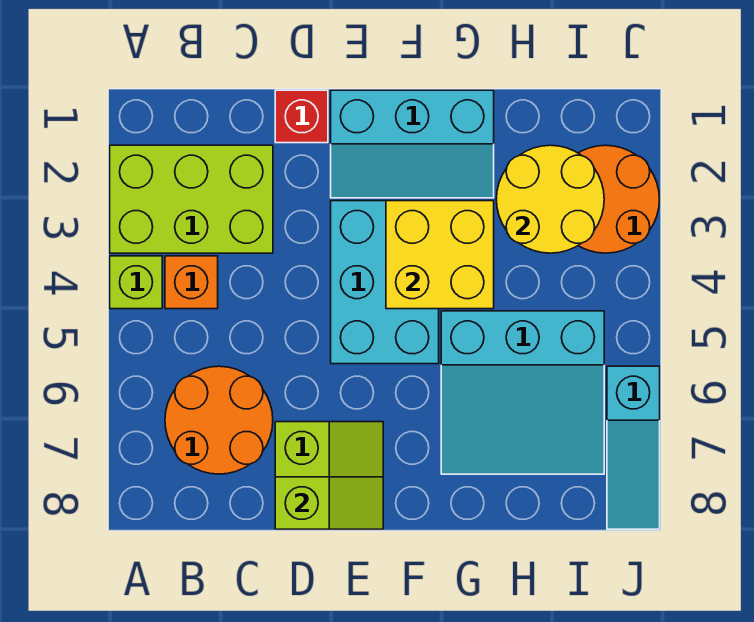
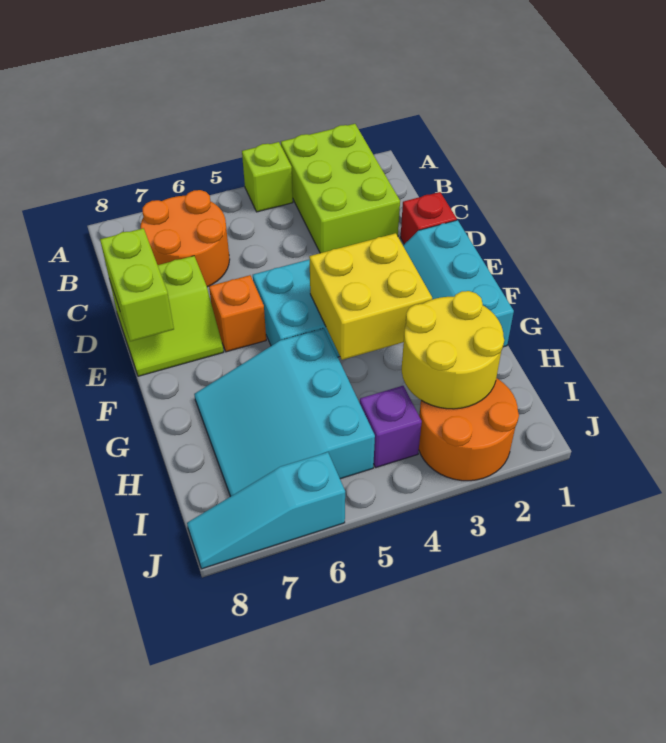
orange 1x1 brick [165,256,218,309] -> orange 1x1 brick moved to [209,275,266,352]
lime 1x2 slope [275,477,383,529] -> lime 1x2 brick [100,228,174,341]
none -> purple 1x1 brick [360,386,422,468]

